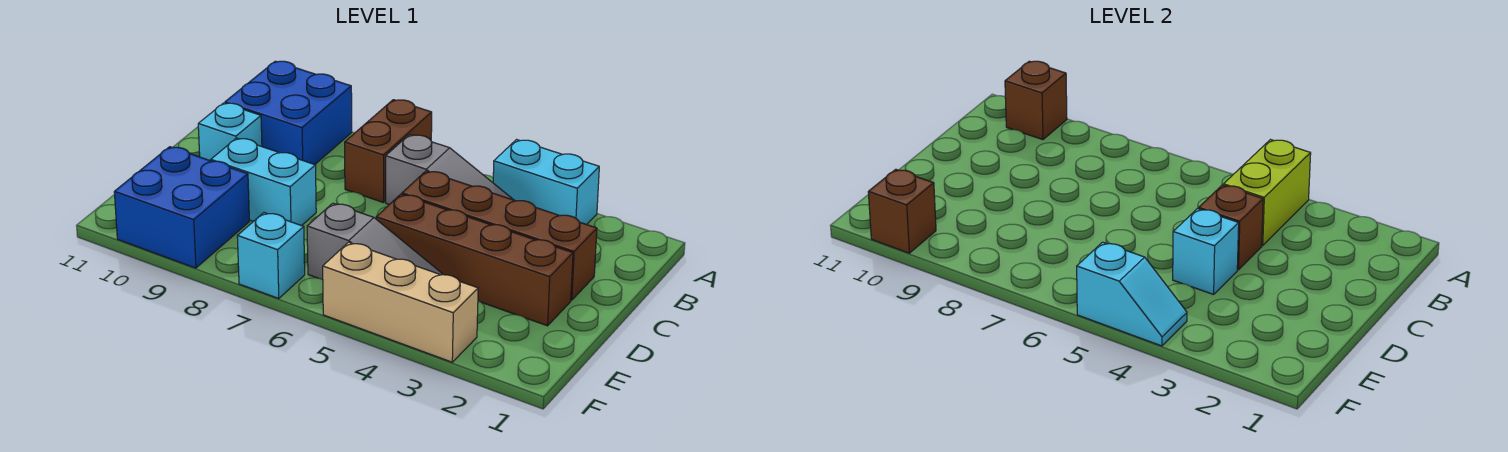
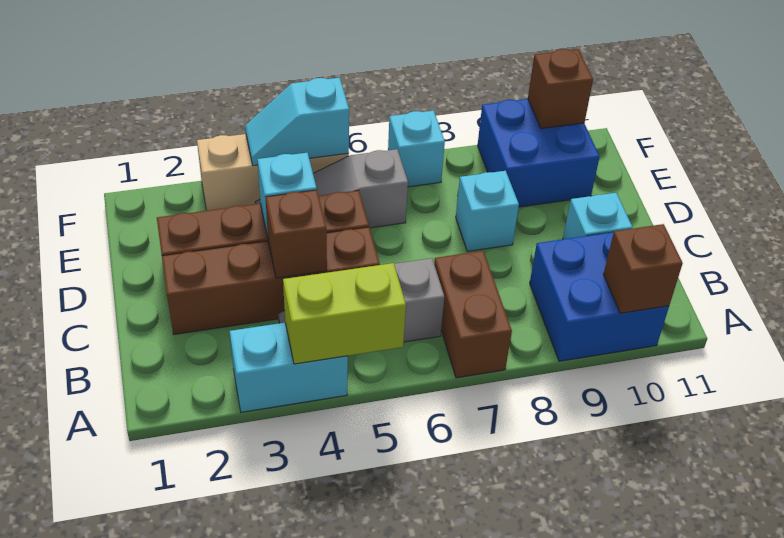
lime 1x2 brick [1224,140,1311,245] -> lime 1x2 brick turned to [283,263,406,364]
cyan 1x2 brick [211,138,316,226] -> cyan 1x1 brick [456,171,519,251]

